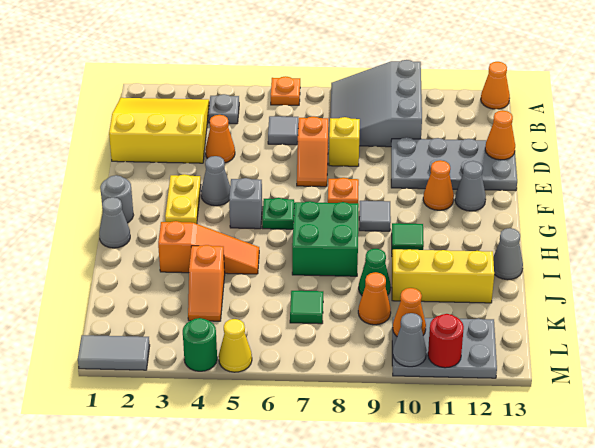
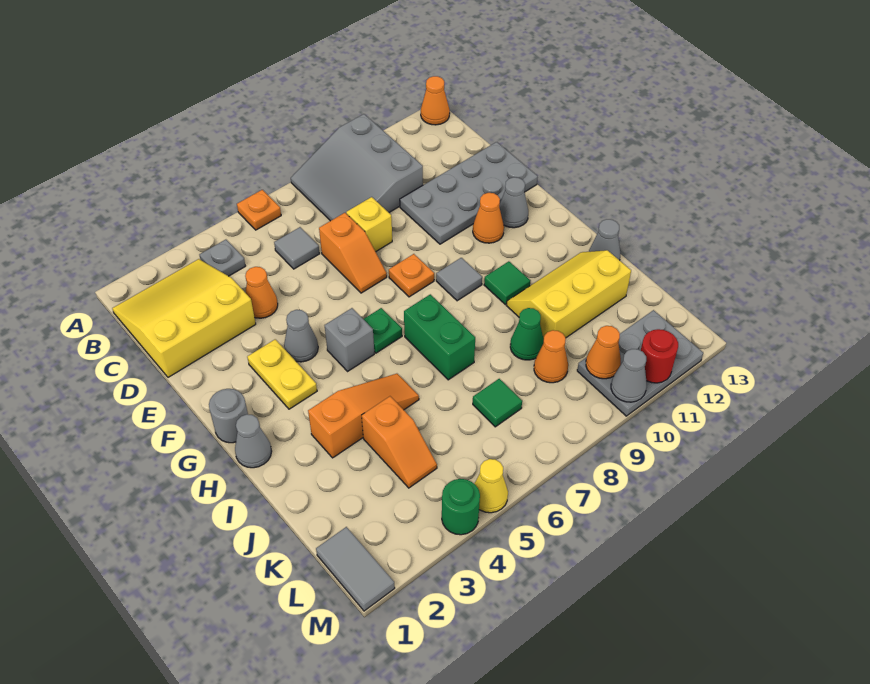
orange 1x1 cone [485,111,515,160] -> none
green 2x2 brick [292,201,359,276] -> green 1x2 brick [404,294,475,380]
grey 1x2 tile [78,335,150,370] -> grey 1x2 tile turned to [316,527,395,611]

